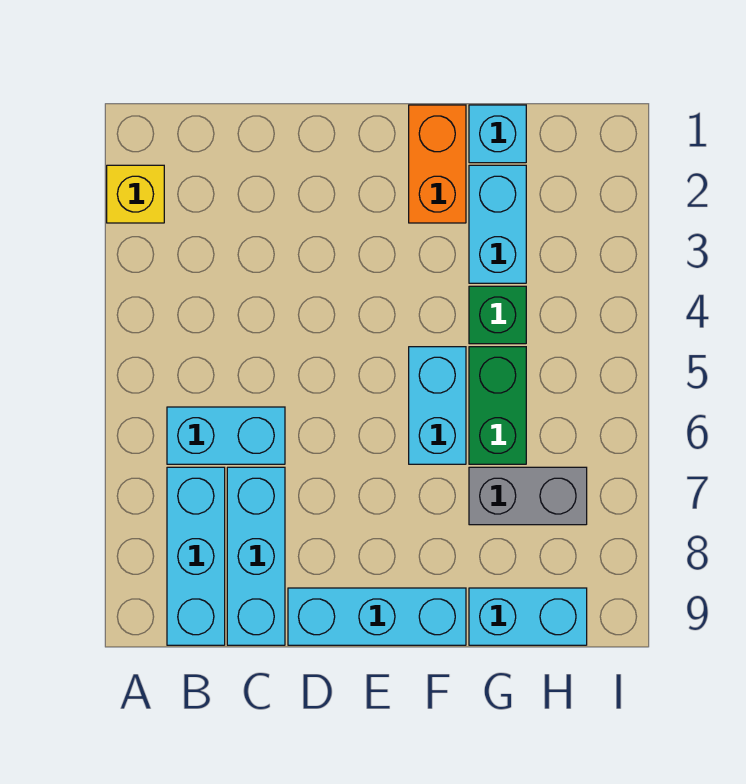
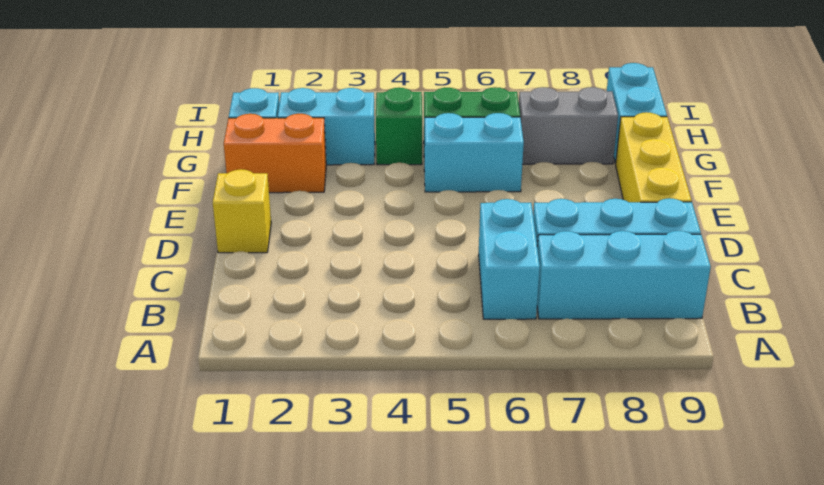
yellow 1x1 brick [107,165,164,223] -> yellow 1x1 brick moved to [213,169,271,253]
cyan 1x3 brick [288,588,466,645] -> yellow 1x3 brick [616,112,691,202]
grey 1x2 brick [469,467,587,525] -> grey 1x2 brick turned to [519,87,618,164]

